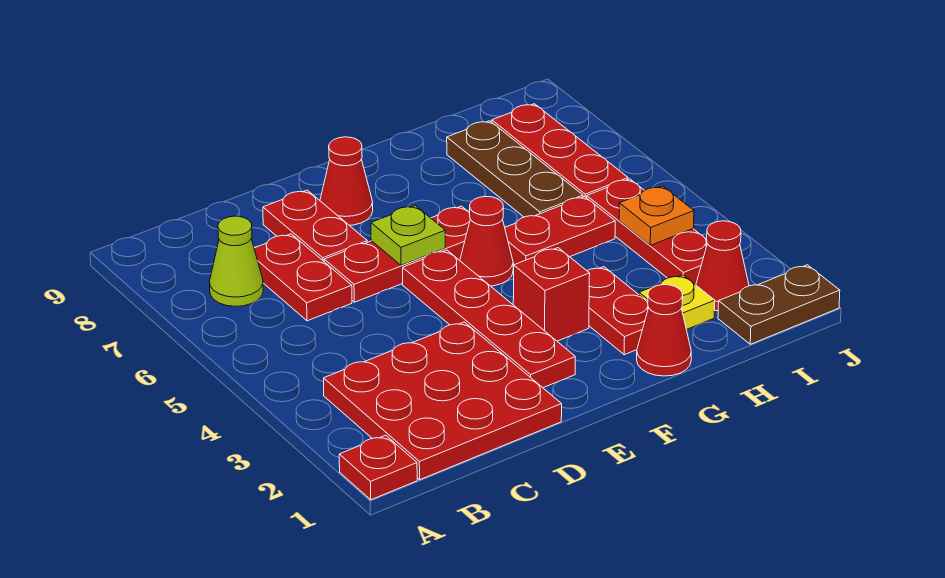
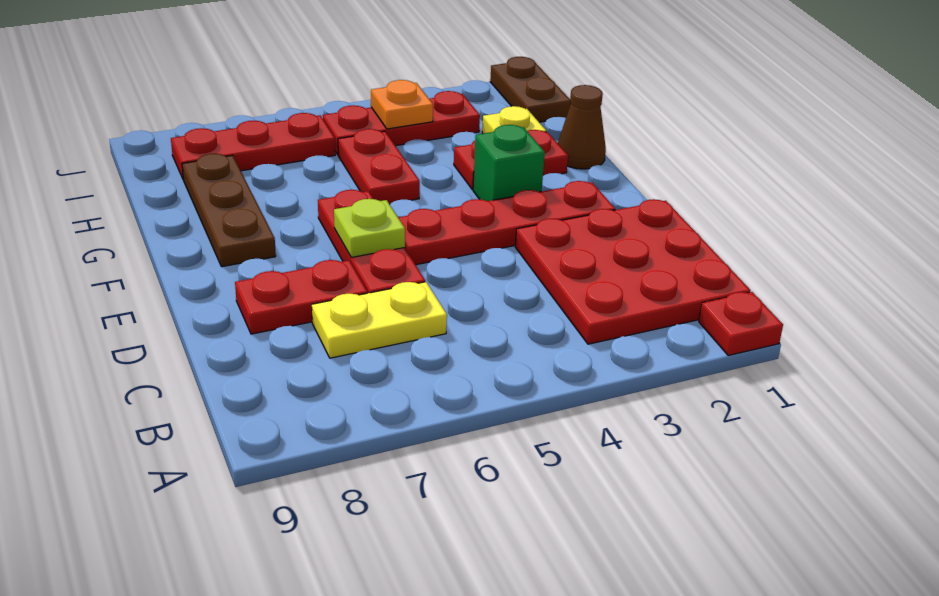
lime 1x1 cone [209,216,263,306] -> none
red 1x2 plate [254,234,352,321] -> yellow 1x2 plate [312,282,447,358]
red 1x1 cone [320,137,373,225] -> none
red 1x1 brick [513,248,590,341] -> green 1x1 brick [473,125,545,201]
red 1x1 cone [460,197,513,286] -> none
red 1x1 cone [637,285,691,376] -> brown 1x1 cone [558,85,606,169]
brown 1x3 plate [447,121,583,217] -> brown 1x3 plate turned to [182,154,276,267]
red 1x1 cone [696,221,749,311] -> none

